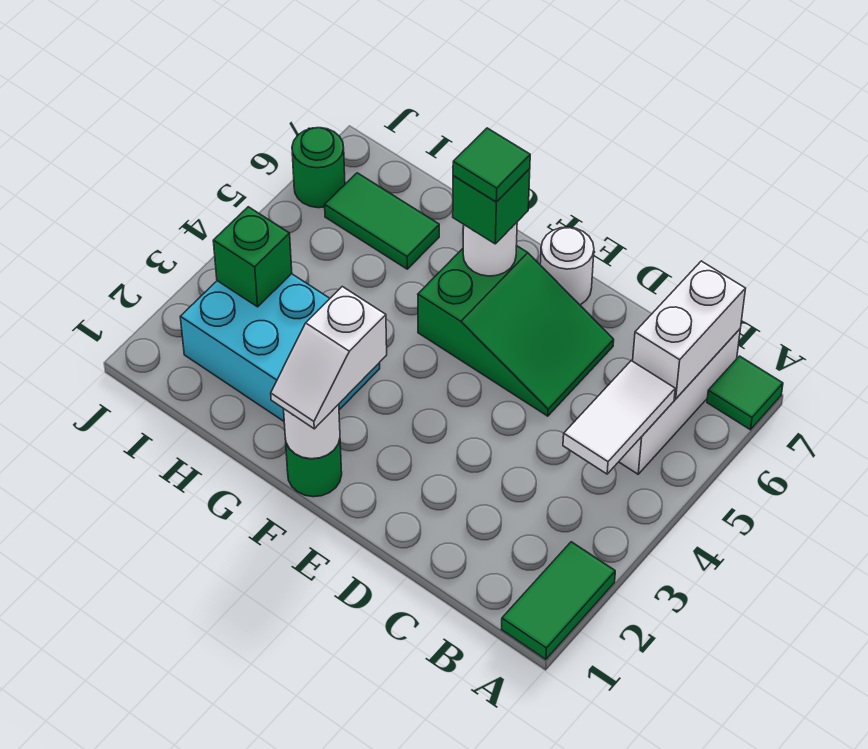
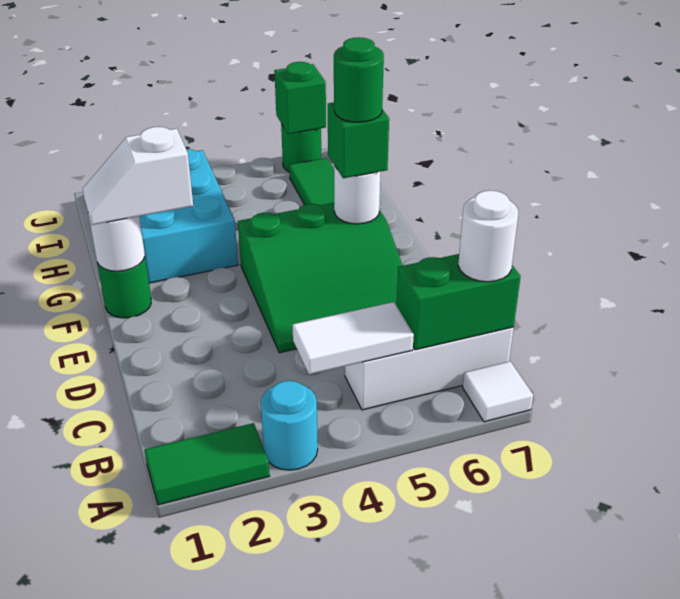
none -> cyan 1x1 round brick [261,381,318,470]
green 1x1 tile [707,356,783,430] -> white 1x1 tile [463,361,533,422]
white 1x2 brick [633,261,746,399] -> green 1x2 brick [397,254,521,350]
green 2x3 slope [418,245,614,416] -> green 3x3 slope [238,203,403,353]
white 1x1 round brick [540,227,594,305] -> white 1x1 round brick moved to [458,190,518,282]
green 1x1 tile [453,128,530,202] -> green 1x1 round brick [334,37,384,122]
green 1x1 brick [213,207,292,307] -> green 1x1 brick moved to [274,62,326,134]

